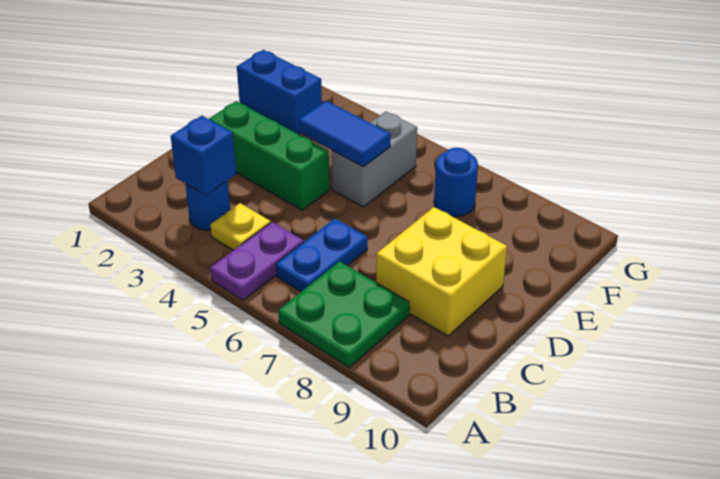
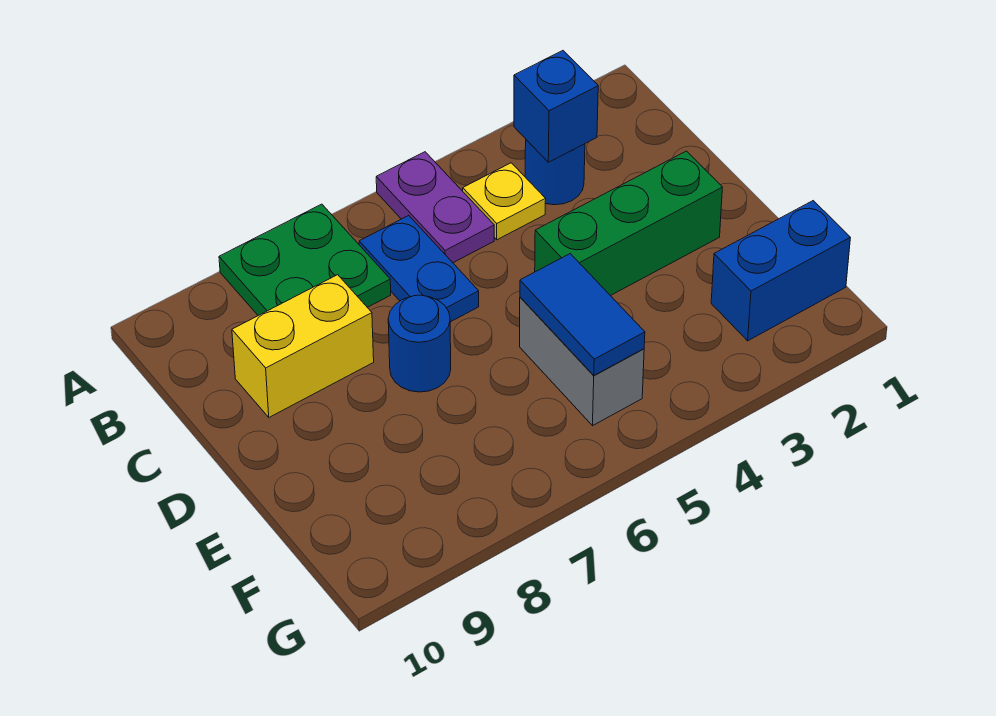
yellow 2x2 brick [376,207,507,336] -> yellow 1x2 brick [232,275,374,417]
blue 1x2 tile [299,101,390,167] -> blue 1x2 tile turned to [520,254,645,375]
blue 1x1 round brick [434,148,478,217] -> blue 1x1 round brick moved to [388,295,451,392]

